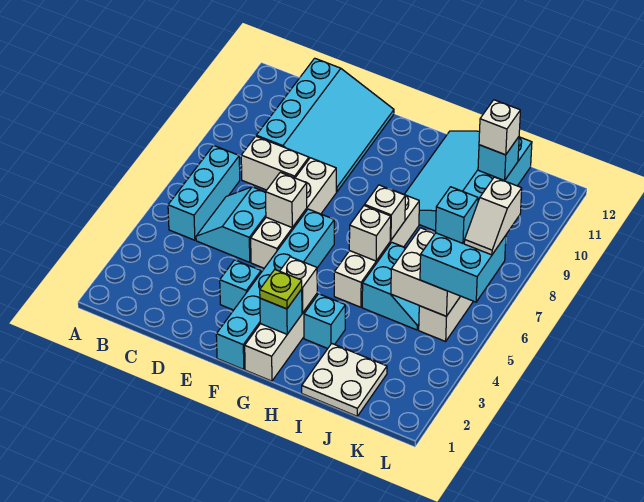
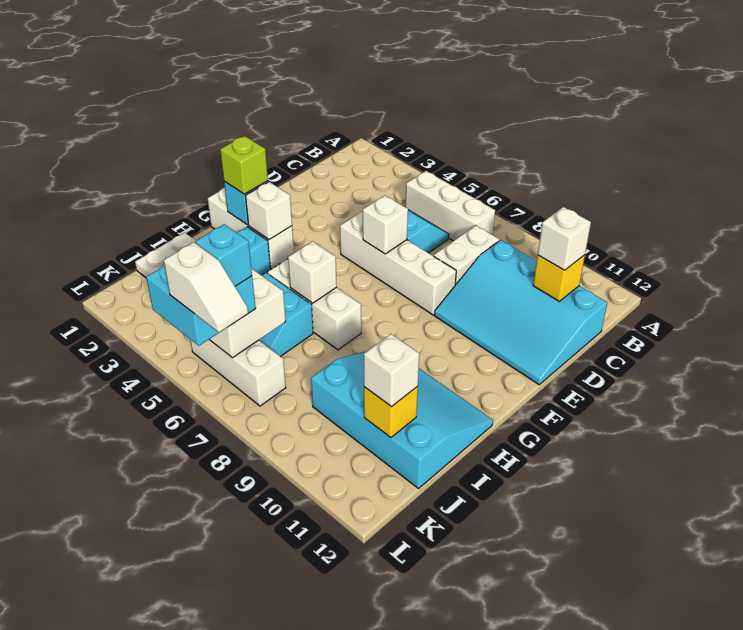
cyan 1x3 brick [168,145,240,240] -> white 1x3 brick [405,171,495,241]
none -> yellow 1x1 brick [533,255,585,301]
cyan 1x1 brick [220,260,261,310] -> none
cyan 1x6 brick [216,209,334,369] -> none
lime 1x1 plate [260,270,302,309] -> lime 1x1 brick [220,136,268,194]
white 1x4 brick [334,190,419,307] -> white 1x3 brick [268,259,361,350]
white 1x1 brick [365,185,405,240] -> white 1x1 brick moved to [538,207,591,270]
cyan 1x1 brick [478,137,519,180] -> yellow 1x1 brick [364,387,418,438]
white 1x2 slope [464,177,522,255] -> white 1x2 slope turned to [164,242,248,332]

